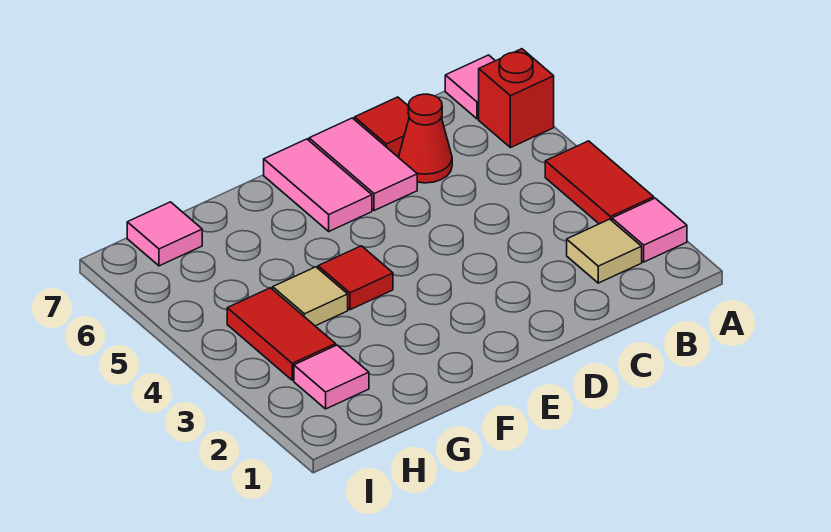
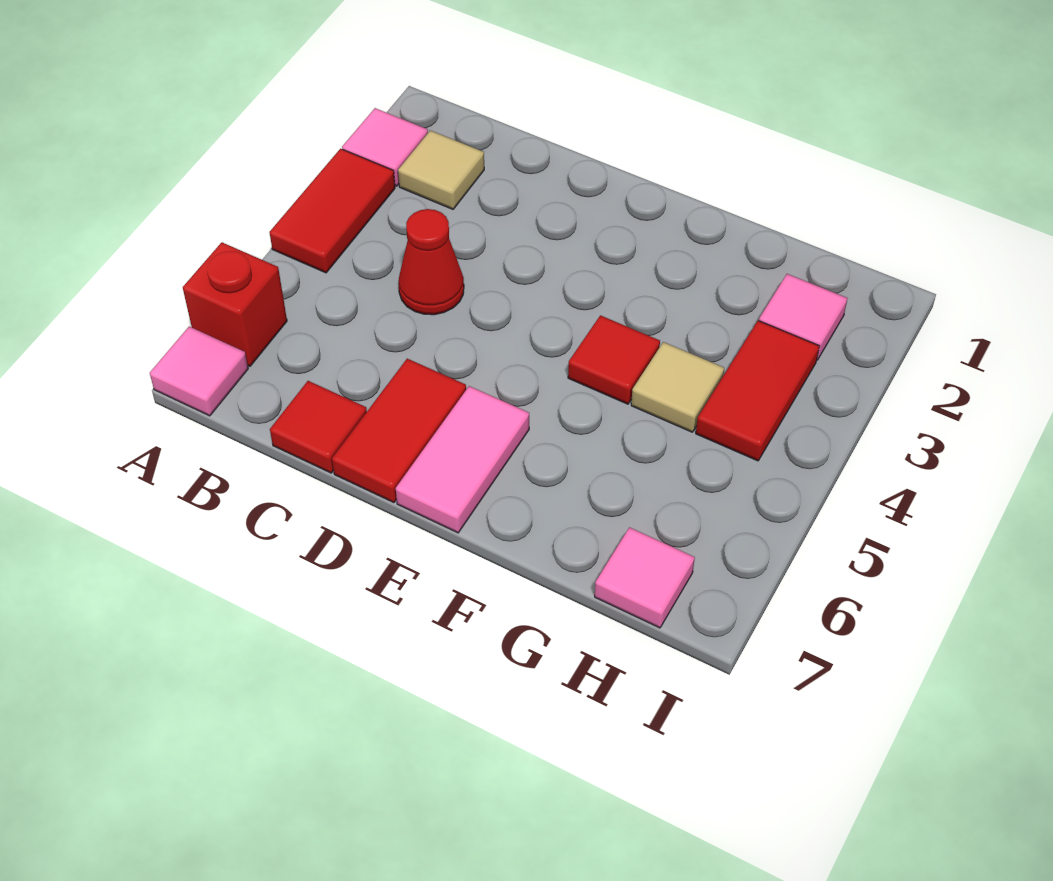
red 1x1 cone [399,94,452,183] -> red 1x1 cone moved to [398,209,464,315]
pink 1x2 tile [309,118,417,211] -> red 1x2 tile [332,359,466,503]

